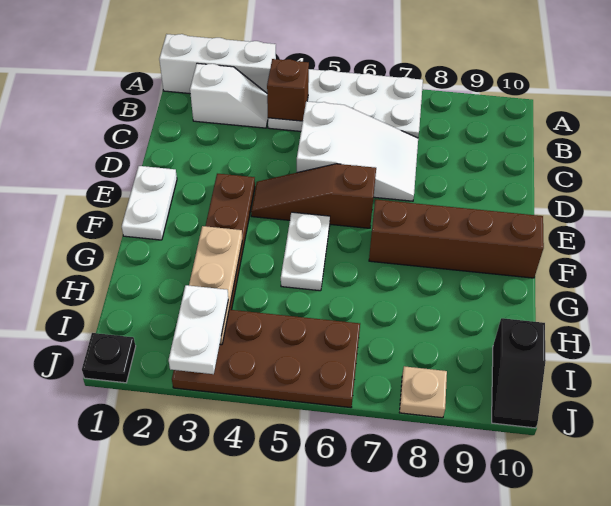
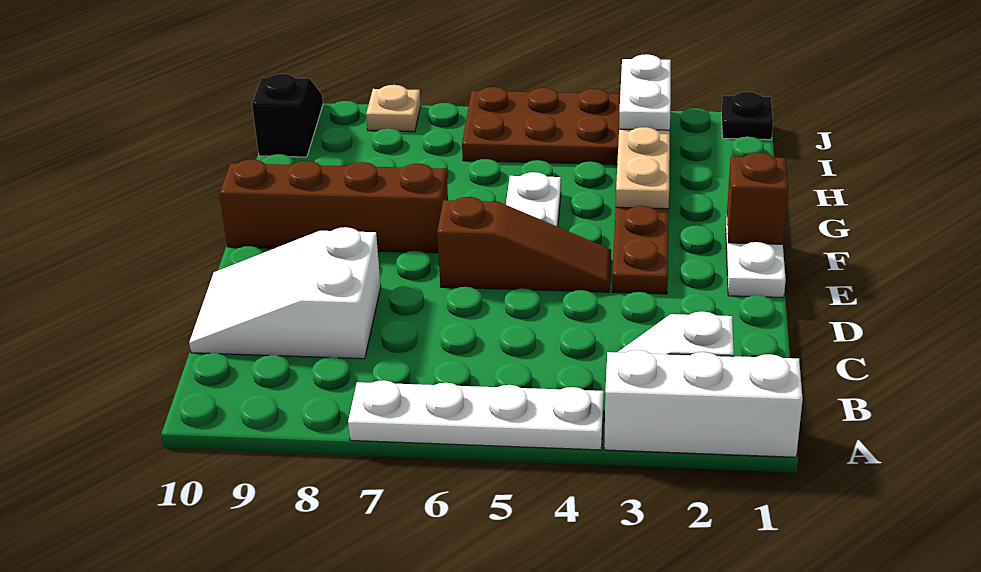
white 2x4 plate [268,69,423,138] -> white 1x4 plate [348,380,604,450]
brown 1x1 brick [267,59,309,121] -> brown 1x1 brick moved to [727,153,788,244]
white 2x3 slope [297,101,418,201] -> white 2x3 slope moved to [189,227,381,359]

